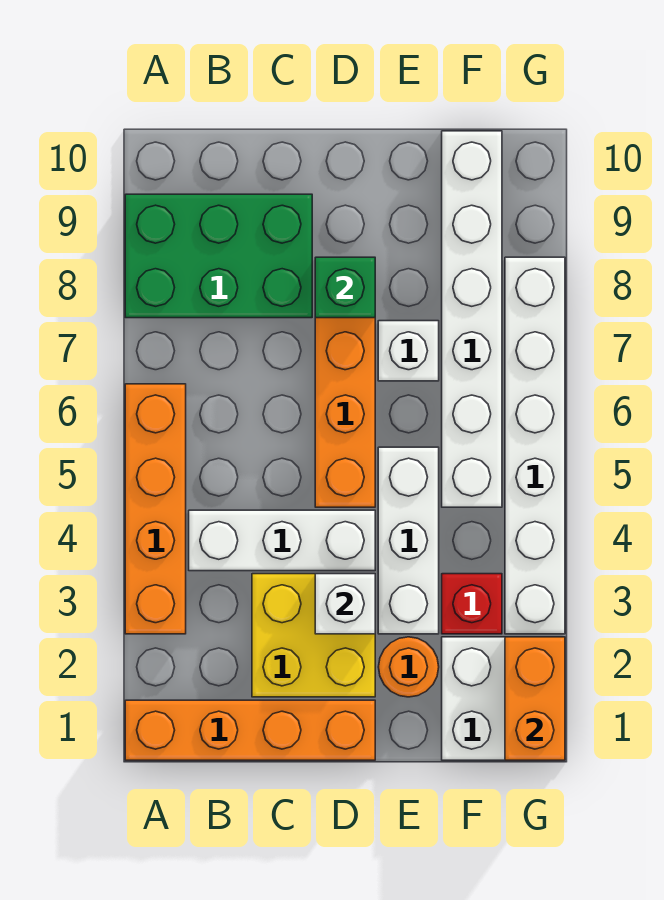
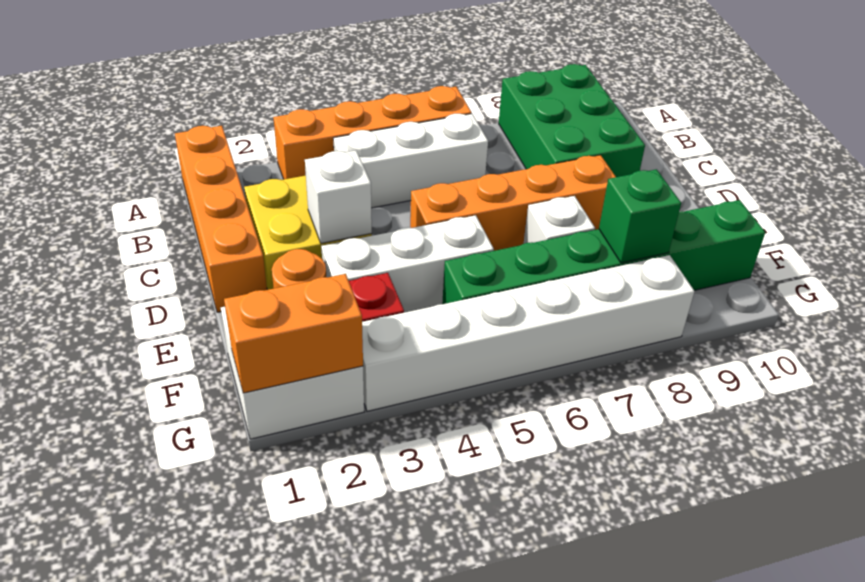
white 1x3 brick [189,510,375,571] -> white 1x3 brick turned to [333,114,488,208]
green 1x1 brick [315,257,375,318] -> green 1x1 brick moved to [599,169,681,263]
white 1x6 brick [442,131,502,507] -> green 1x6 brick [442,200,765,304]

